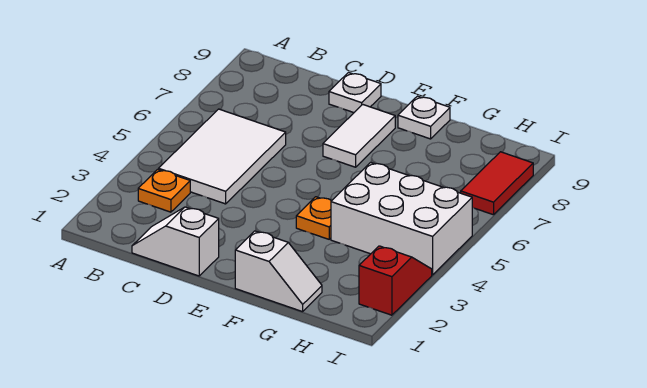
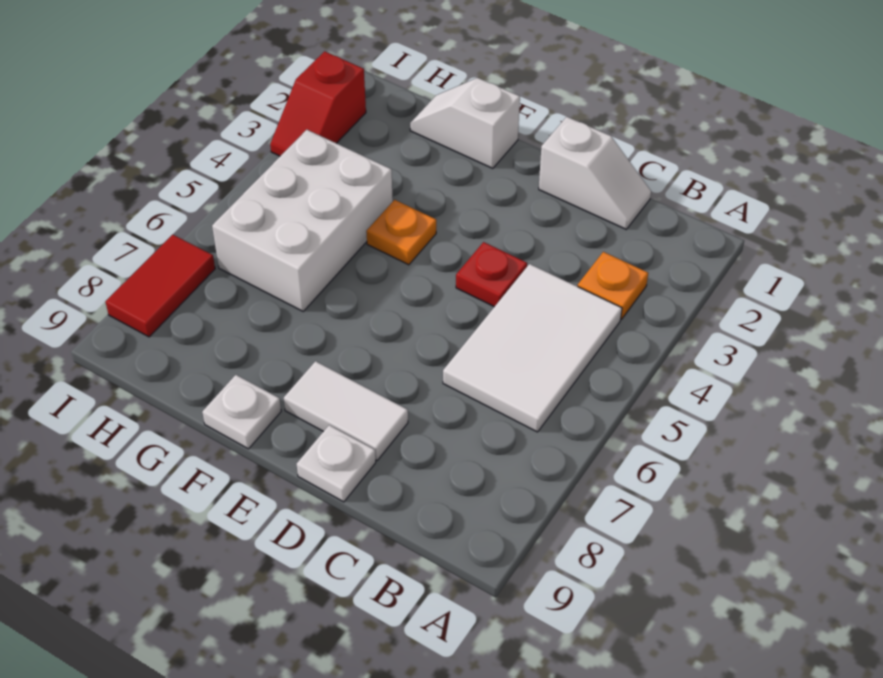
none -> red 1x1 plate [456,242,527,307]
white 1x2 tile [323,104,395,167] -> white 1x2 tile turned to [284,361,408,460]
white 2x3 brick [331,162,472,275] -> white 2x3 brick turned to [212,130,393,311]

